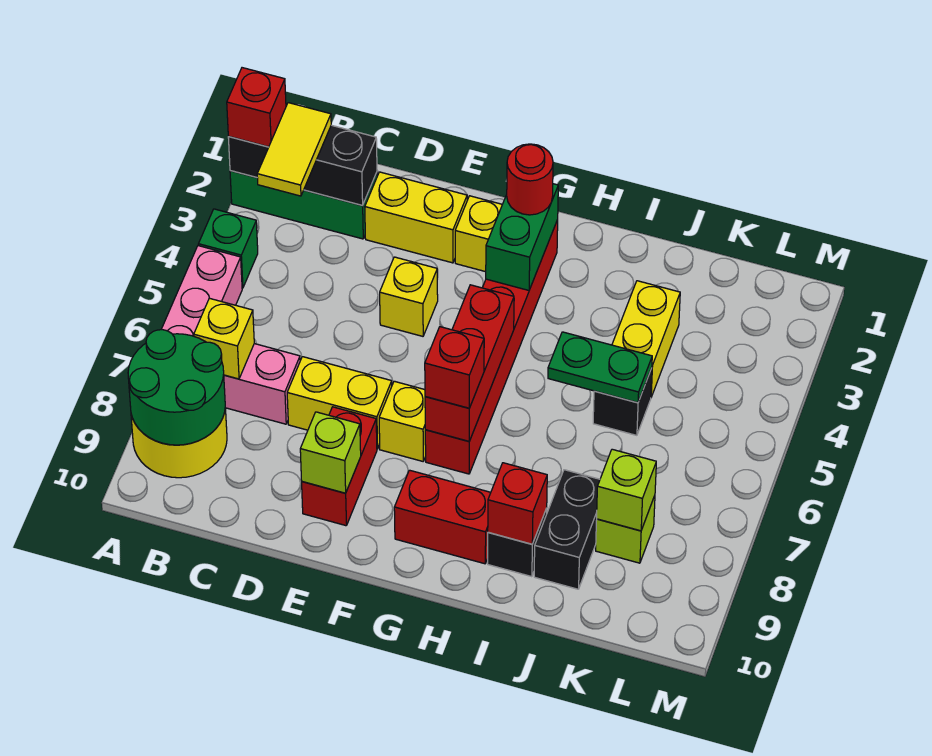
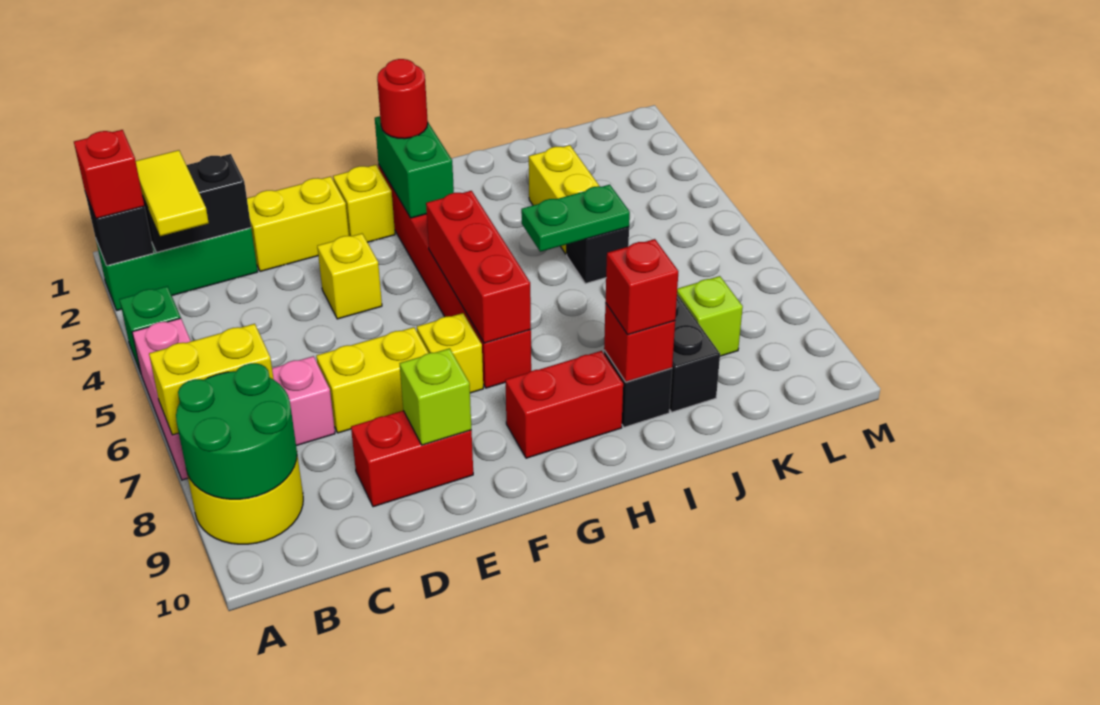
yellow 1x1 brick [194,298,254,379] -> yellow 1x2 brick [149,324,274,435]
red 1x2 brick [302,407,377,526] -> red 1x2 brick turned to [351,411,473,507]
red 1x1 brick [425,327,484,408] -> red 1x1 brick moved to [606,239,678,335]
lime 1x1 brick [597,449,656,531] -> none

